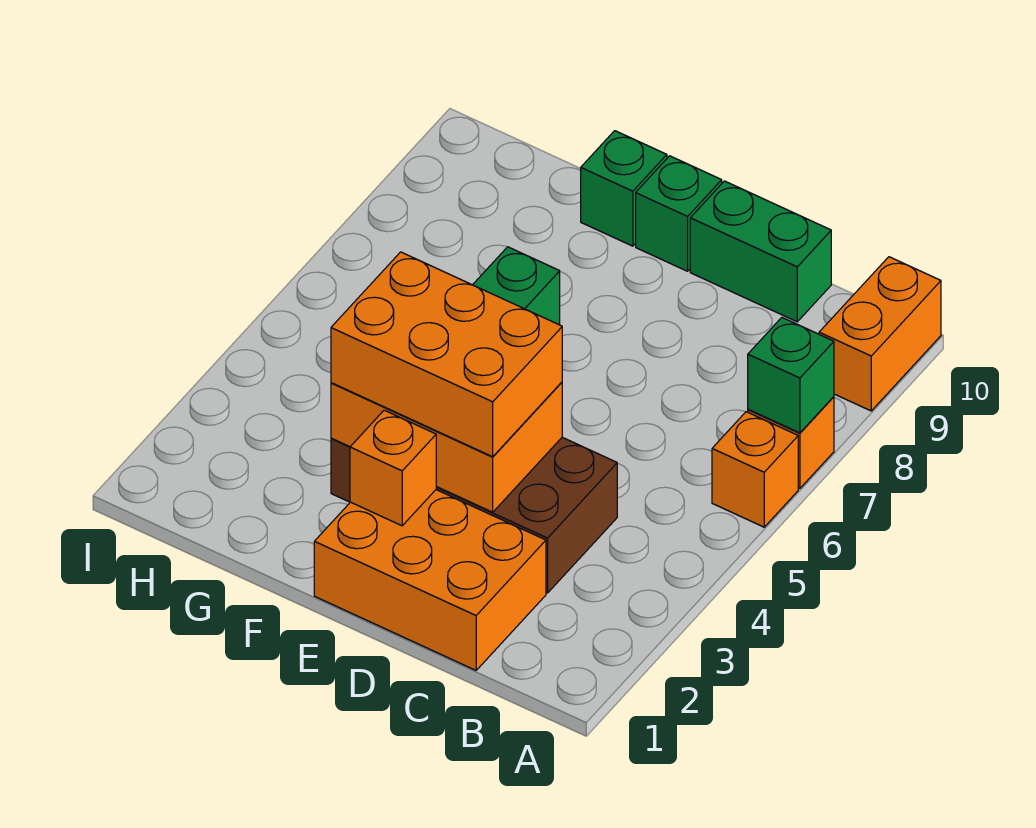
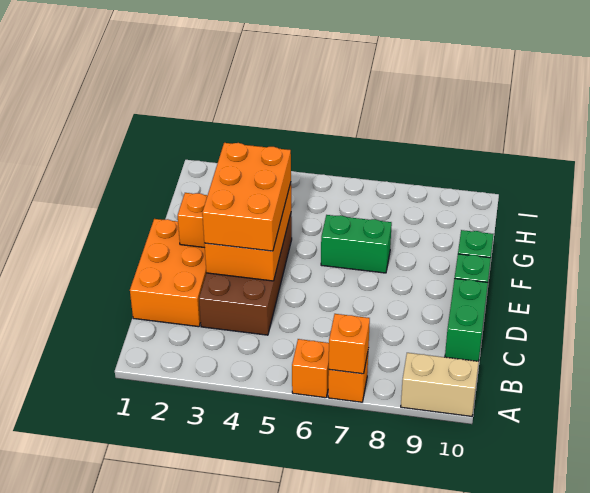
green 1x1 brick [748,318,834,433] -> orange 1x1 brick [329,314,370,374]
orange 1x2 brick [819,257,941,411] -> tan 1x2 brick [401,353,479,416]

